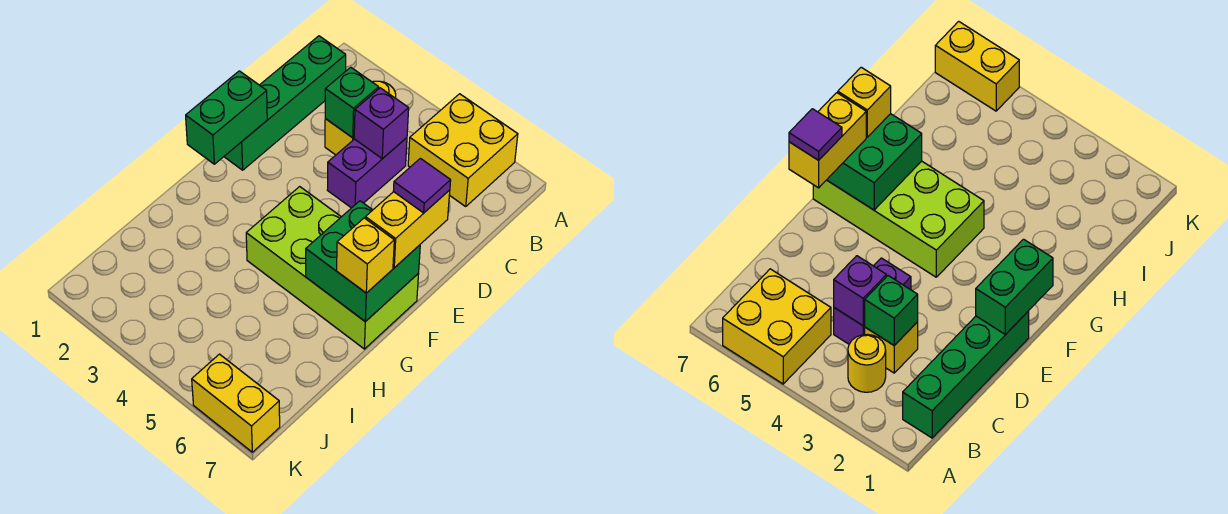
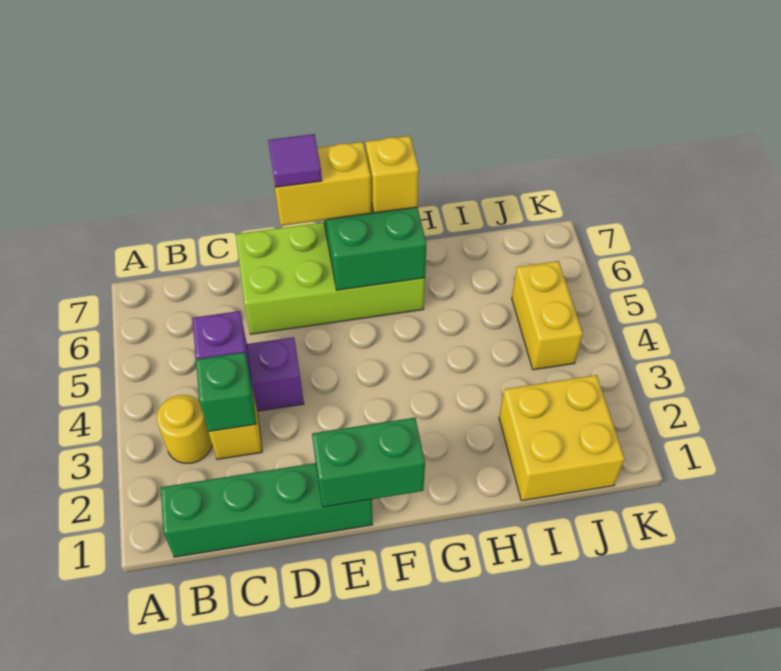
yellow 2x2 brick [408,94,518,206] -> yellow 2x2 brick moved to [499,375,625,501]
lime 2x4 brick [246,187,419,349] -> lime 2x4 brick turned to [236,222,425,334]
yellow 1x2 brick [192,354,280,452] -> yellow 1x2 brick moved to [512,261,583,370]

